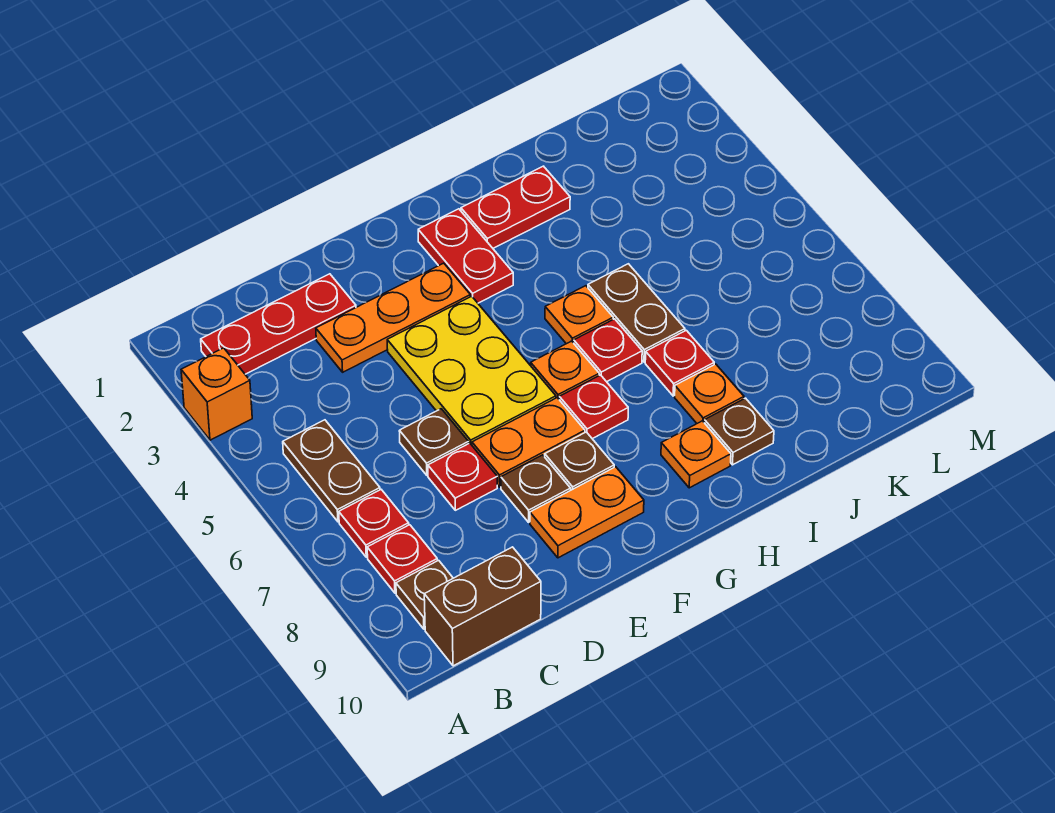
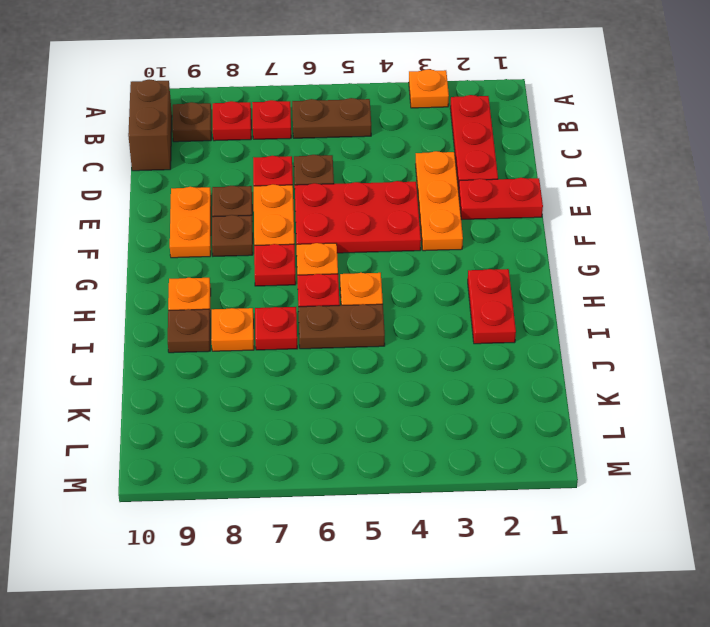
orange 1x1 brick [181,348,252,440] -> orange 1x1 plate [409,69,449,108]
yellow 2x3 plate [387,296,556,445] -> red 2x3 plate [295,181,421,253]
red 1x2 plate [418,209,513,303] -> red 1x2 plate moved to [459,178,543,219]

